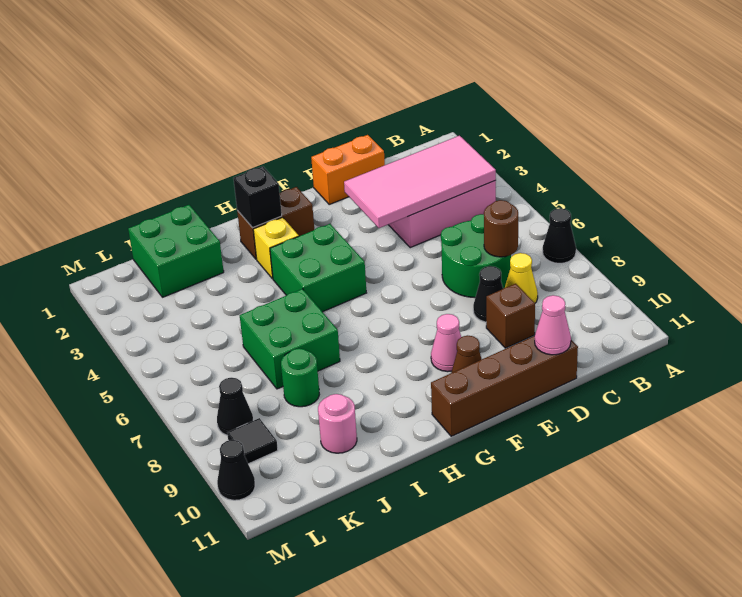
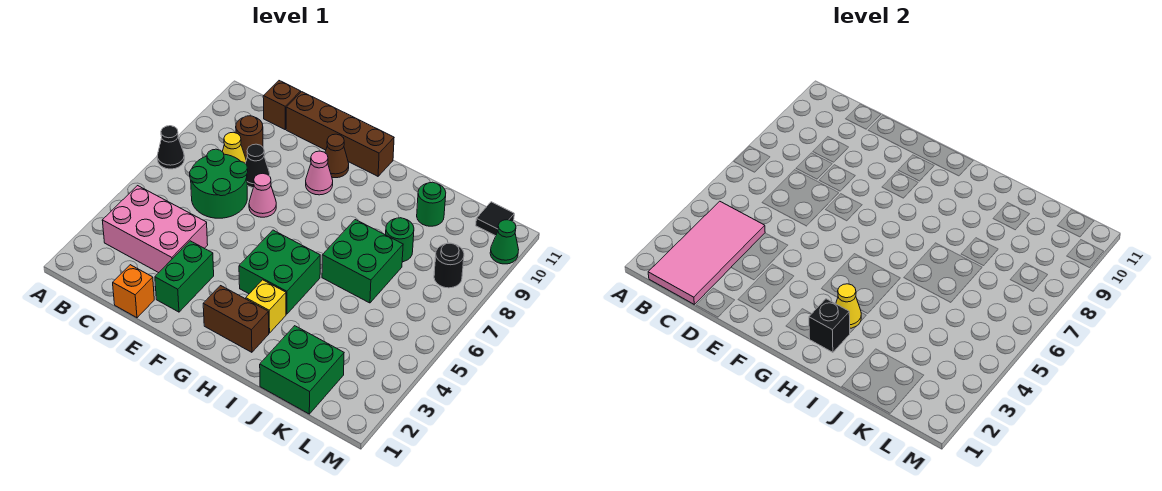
pink 2x4 tile [344,136,496,228] -> pink 2x4 tile turned to [648,201,765,304]
brown 1x1 round brick [484,200,518,257] -> brown 1x1 round brick moved to [236,116,263,159]
orange 1x2 brick [311,135,385,204] -> orange 1x1 brick [113,265,154,318]
brown 1x1 brick [486,284,535,348] -> brown 1x1 brick moved to [263,81,301,129]
pink 1x1 cone [535,295,571,355] -> pink 1x1 cone moved to [249,174,276,217]
none -> green 1x2 brick [155,241,214,312]
none -> yellow 1x1 cone [836,284,861,328]
pink 1x1 round brick [318,394,357,453] -> green 1x1 round brick [417,182,446,226]
black 1x1 cone [217,378,253,435] -> black 1x1 round brick [434,243,464,288]
black 1x1 tile [227,418,278,464] -> black 1x1 tile moved to [476,202,514,236]
black 1x1 cone [217,440,255,500] -> green 1x1 cone [490,220,519,264]

